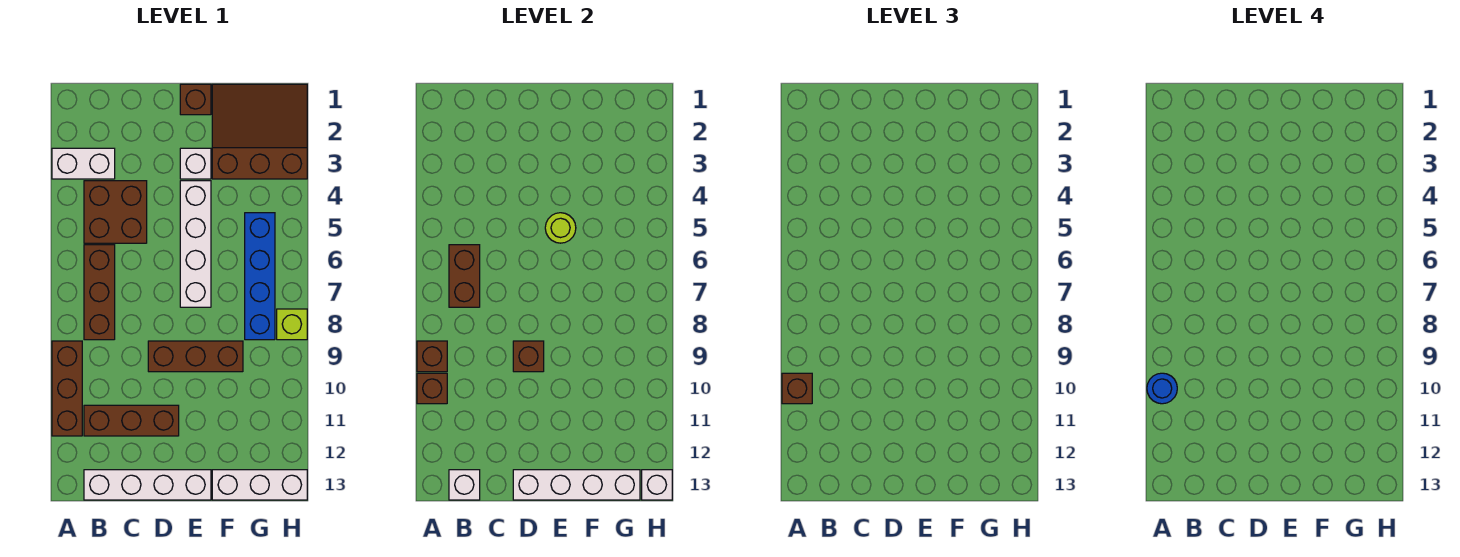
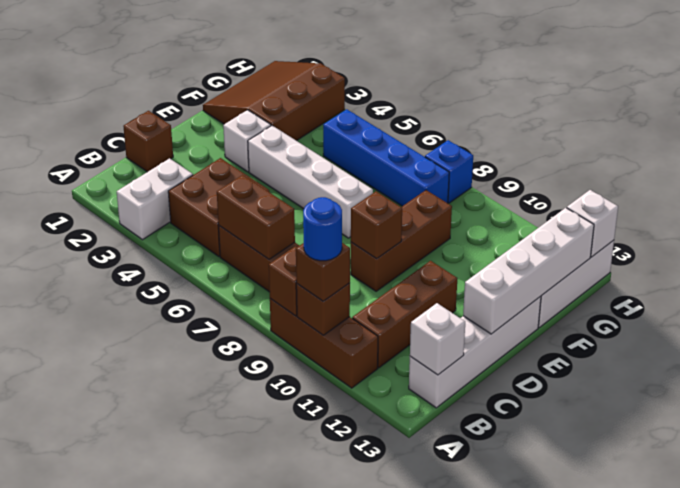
brown 1x1 brick [180,84,211,115] -> brown 1x1 brick moved to [123,111,173,172]
lime 1x1 round brick [545,213,576,243] -> none
lime 1x1 brick [277,309,307,340] -> blue 1x1 brick [425,140,473,203]

